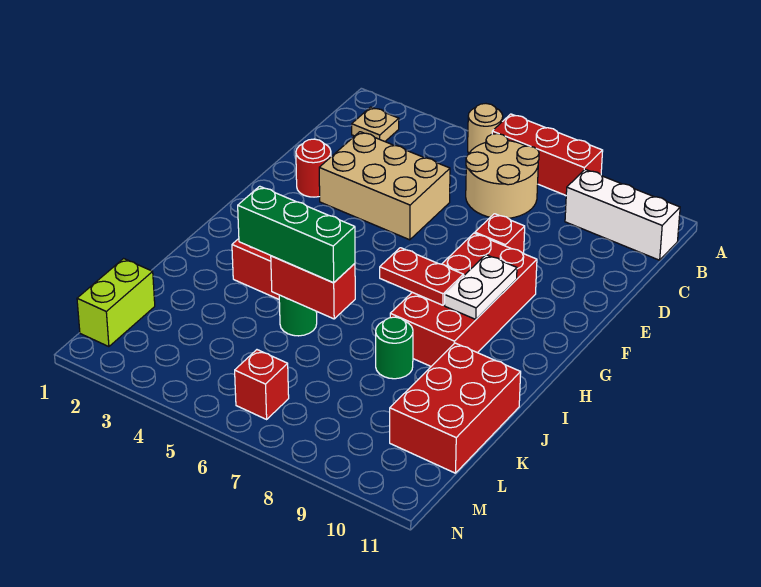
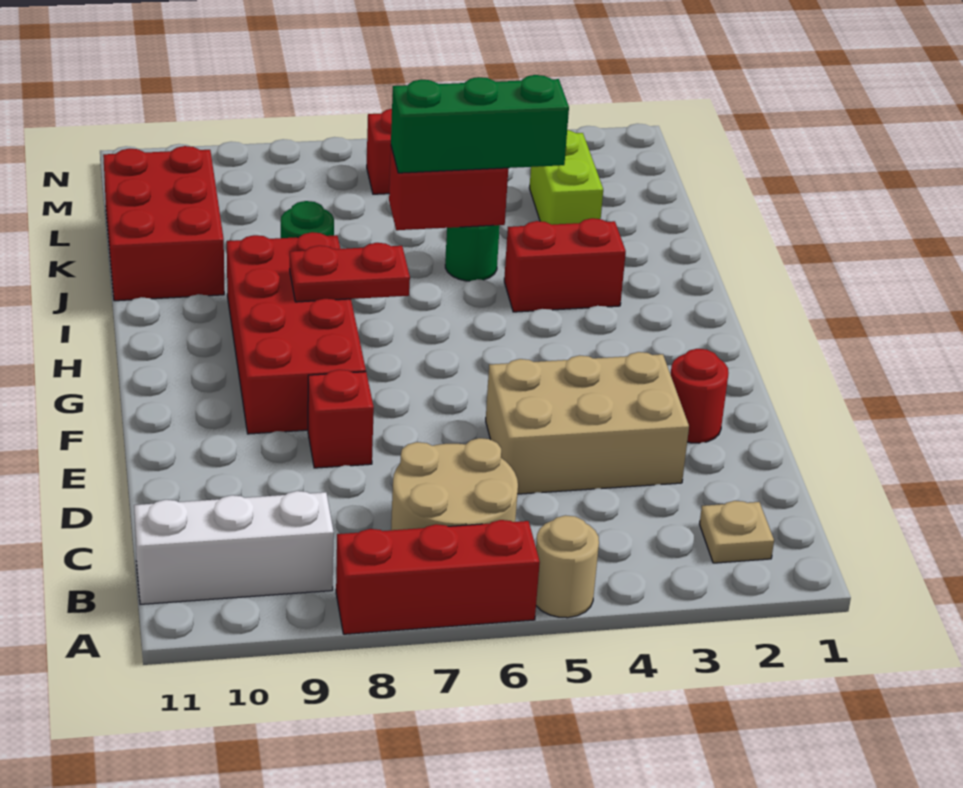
white 1x2 plate [445,255,517,319] -> none
lime 1x2 brick [77,259,155,347] -> lime 1x2 brick moved to [529,130,603,225]

